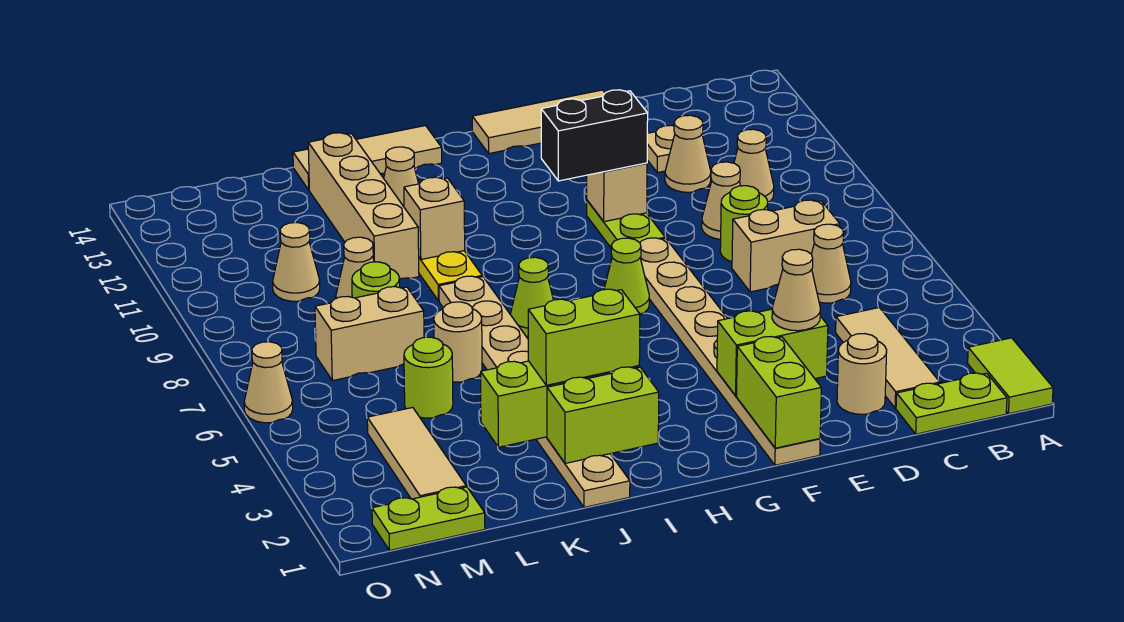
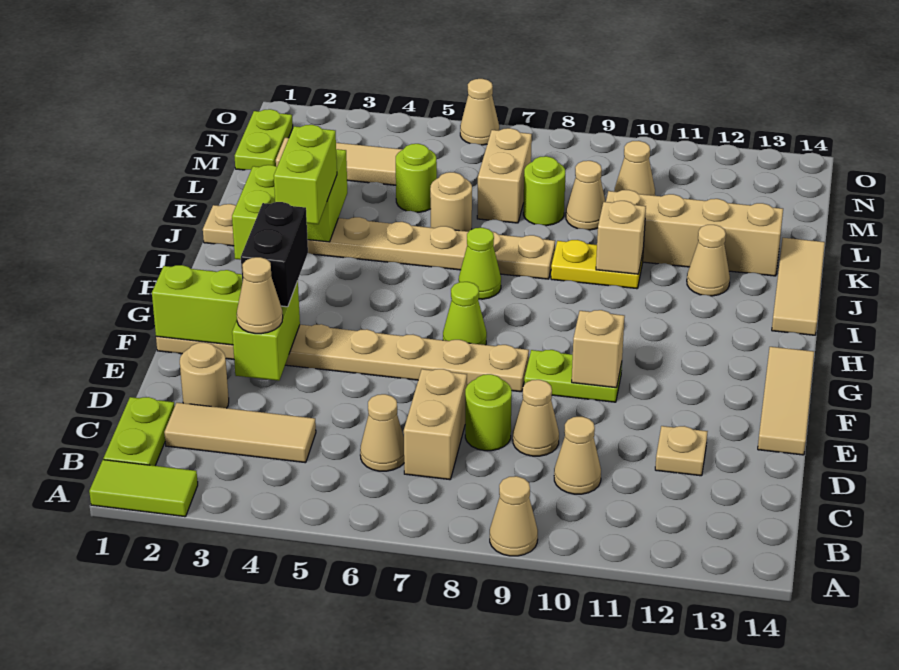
tan 1x1 cone [665,115,711,192] -> tan 1x1 cone moved to [490,476,538,556]
black 1x2 brick [541,90,648,181] -> black 1x2 brick moved to [241,202,308,307]

